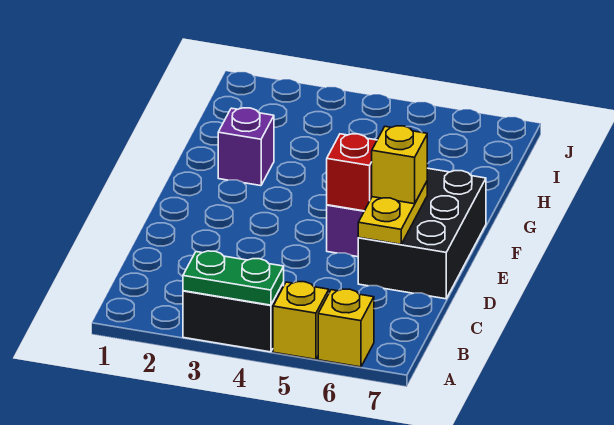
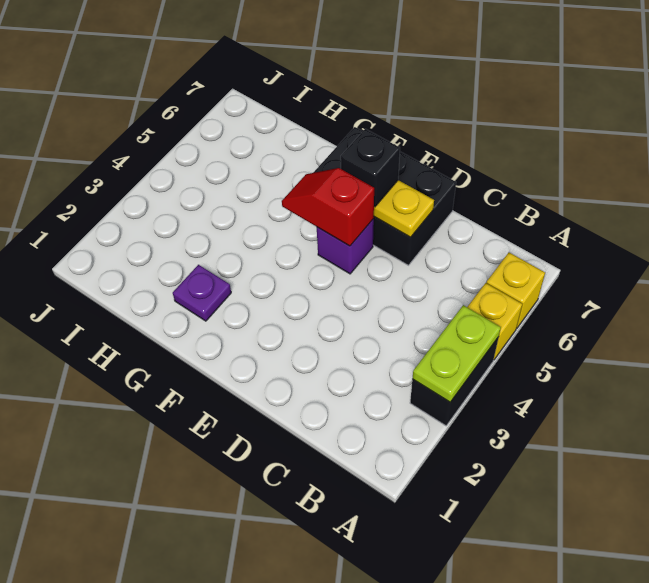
green 1x2 plate [183,251,284,305] -> lime 1x2 plate [413,305,501,402]
yellow 1x1 brick [372,126,427,204] -> black 1x1 brick [341,129,400,207]
purple 1x1 brick [218,108,274,186] -> purple 1x1 plate [173,265,231,321]

